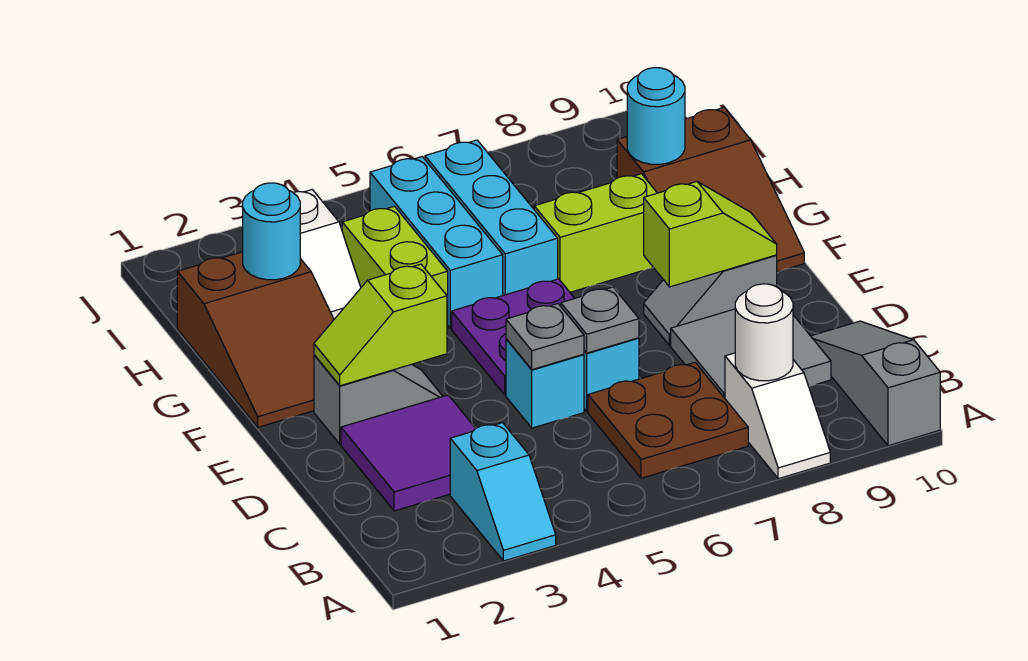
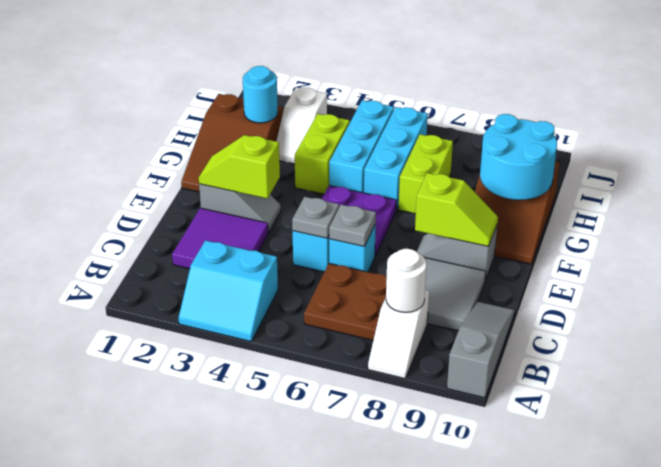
cyan 1x2 slope [450,423,556,561] -> cyan 2x2 slope [178,240,278,341]
lime 1x2 brick [534,174,657,292] -> lime 1x2 brick turned to [399,134,453,214]
cyan 1x1 round brick [627,68,685,164] -> cyan 2x2 round brick [480,114,557,200]

